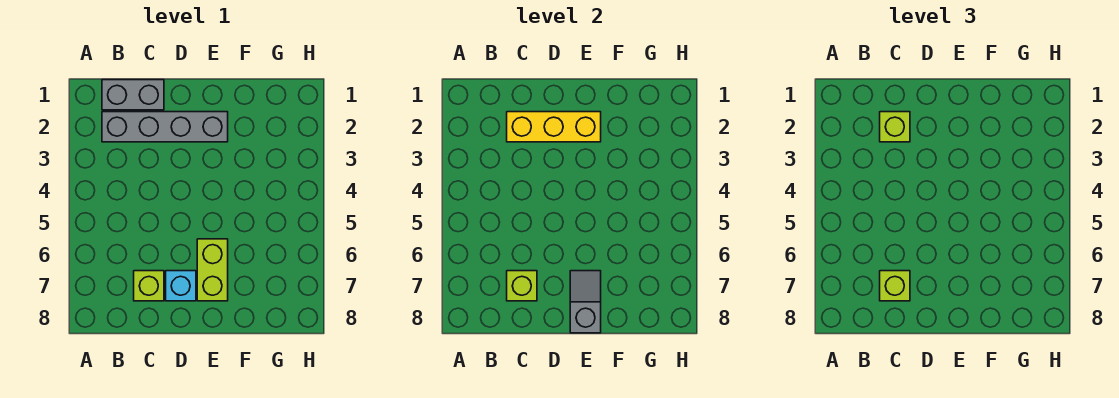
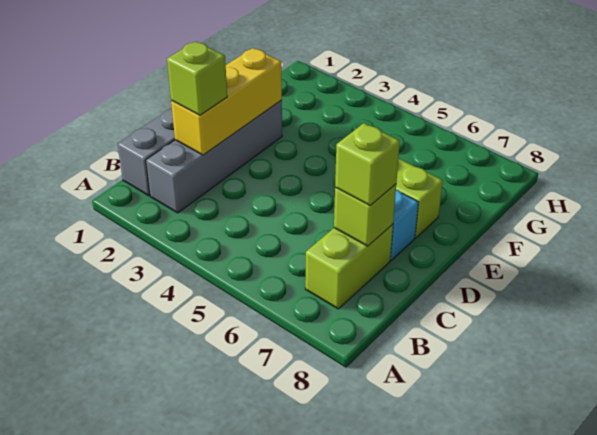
lime 1x1 brick [134,271,164,301] -> lime 1x2 brick [305,224,393,309]
grey 1x2 slope [570,271,601,333] -> none

